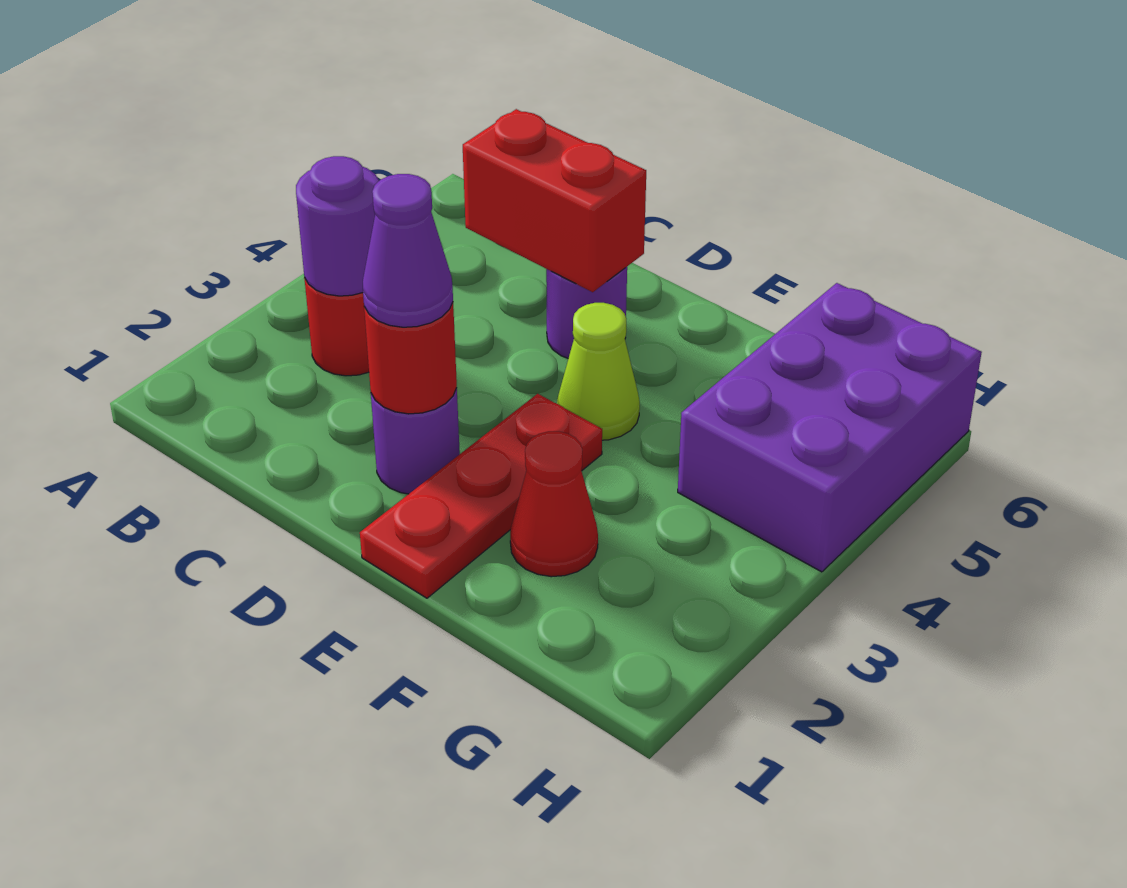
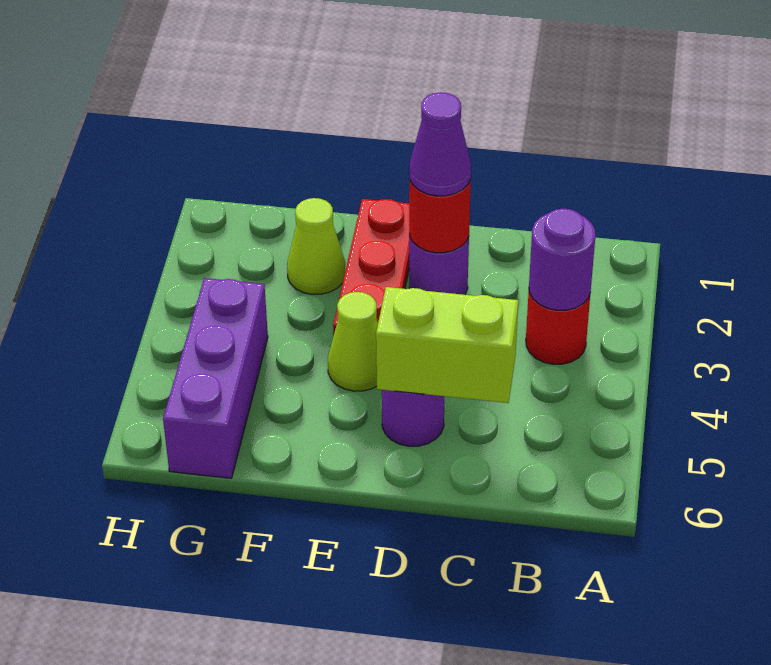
red 1x2 brick [463,109,646,292] -> lime 1x2 brick [376,287,518,403]
red 1x1 cone [510,431,598,577] -> lime 1x1 cone [287,198,345,294]
purple 2x3 brick [678,283,982,572] -> purple 1x3 brick [163,278,268,478]

